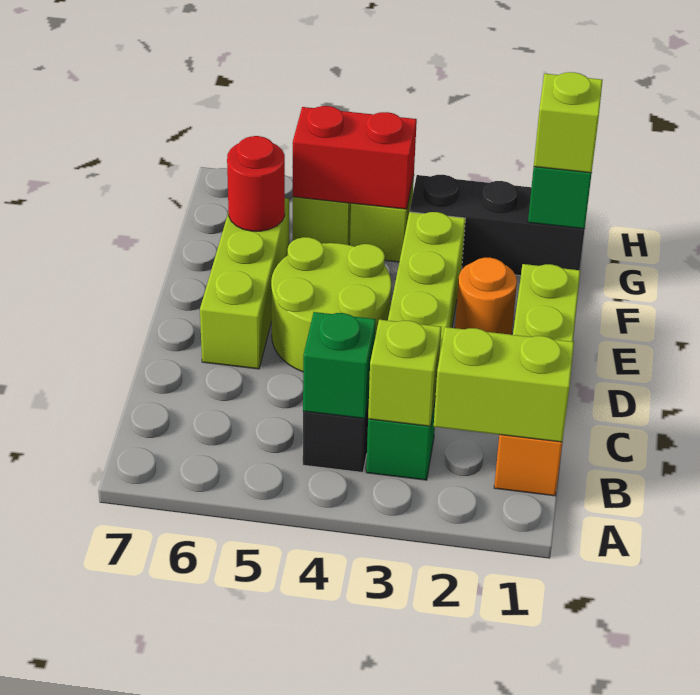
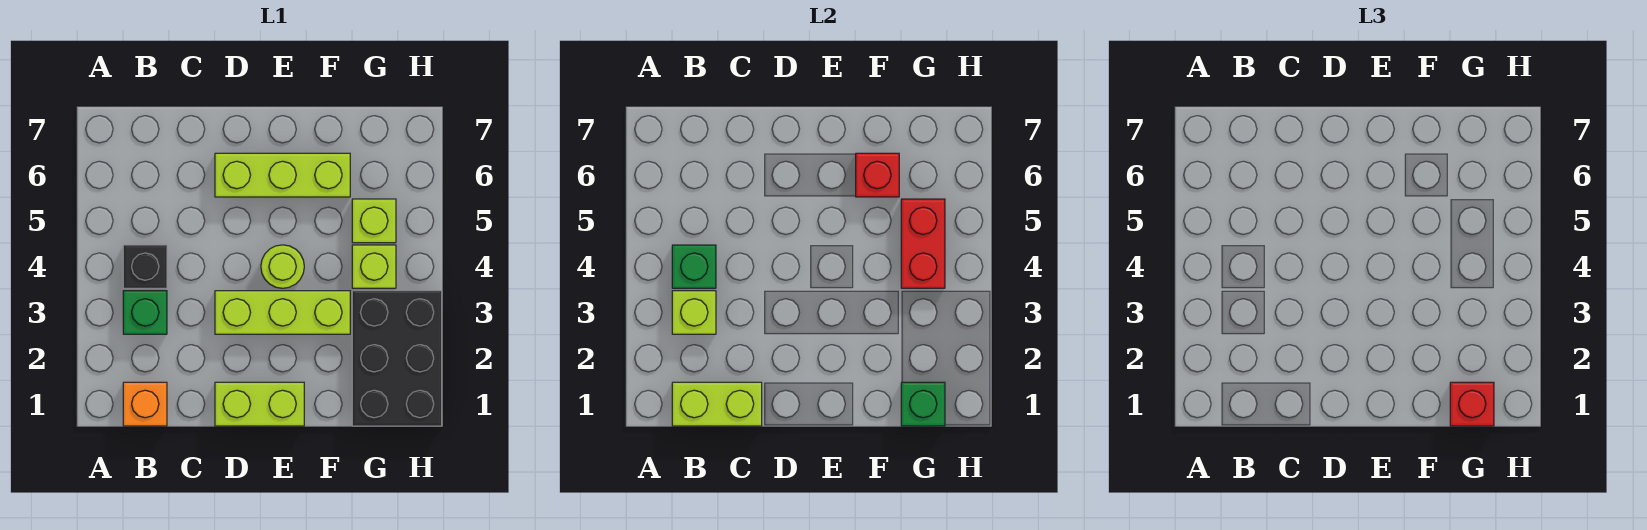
lime 1x2 brick [434,327,574,442] -> lime 1x2 brick turned to [672,382,762,426]
lime 2x2 round brick [271,237,391,372] -> lime 1x1 round brick [261,245,304,288]
orange 1x1 round brick [455,258,517,335] -> none
red 1x1 round brick [227,136,285,231] -> red 1x1 brick [856,153,899,197]
black 1x3 brick [410,175,585,276] -> black 2x3 brick [352,291,442,426]
lime 1x1 brick [534,72,603,173] -> red 1x1 brick [1450,382,1494,426]

